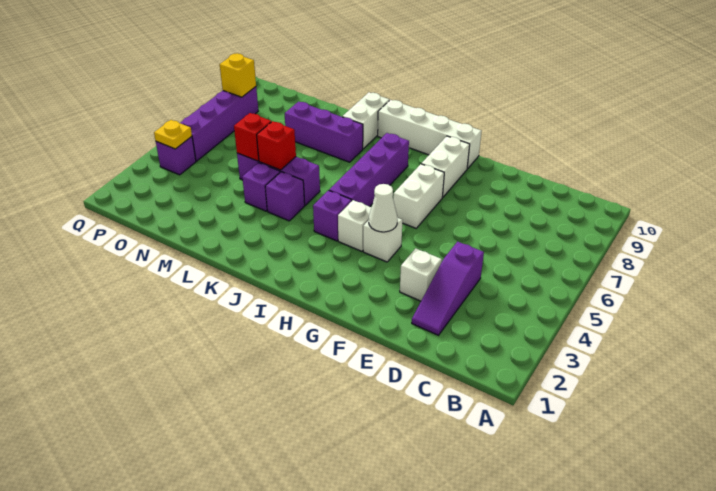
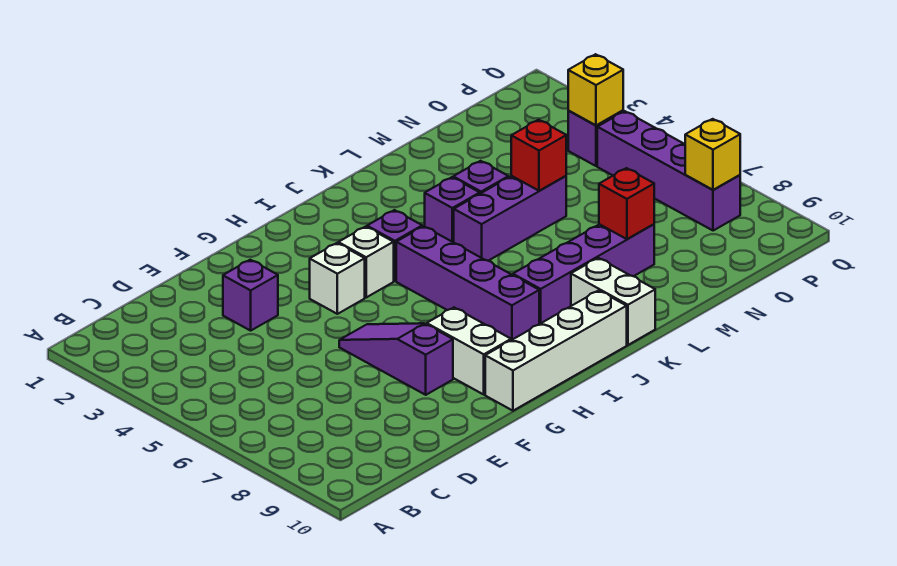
purple 1x3 slope [412,241,484,335] -> purple 1x3 slope moved to [339,323,453,395]
white 1x1 brick [400,248,442,301] -> purple 1x1 brick [223,260,278,331]
white 1x1 cone [369,184,397,232] -> none
white 1x2 brick [393,164,444,228] -> none
purple 1x3 brick [285,102,363,162] -> purple 1x4 brick [513,224,654,324]
red 1x1 brick [257,121,296,170] -> red 1x1 brick moved to [599,168,654,239]
yellow 1x1 plate [154,120,192,149] -> yellow 1x1 brick [568,54,623,125]

